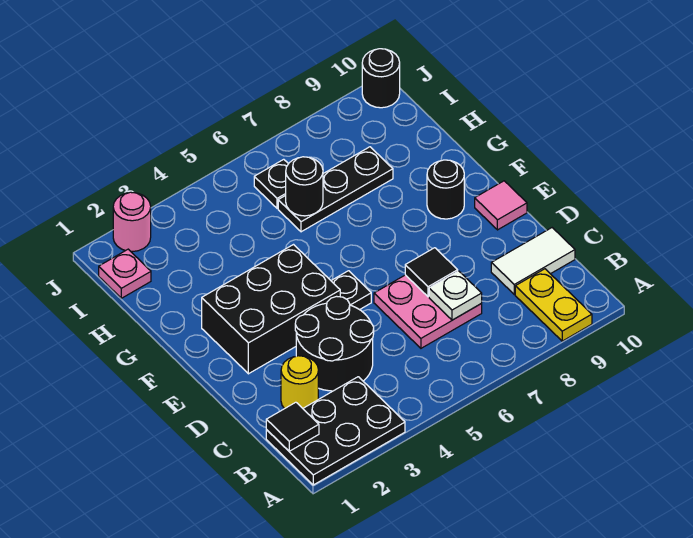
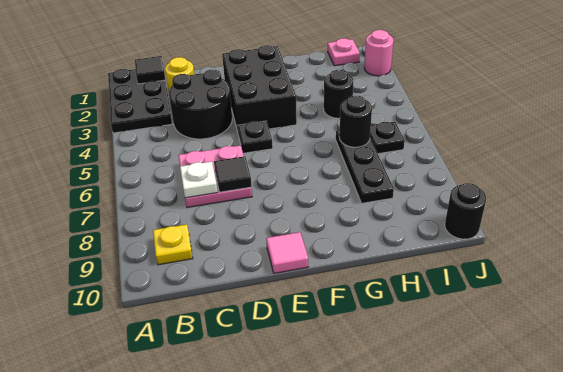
yellow 1x2 plate [515,269,592,341] -> yellow 1x1 plate [153,224,193,265]
white 1x2 tile [491,228,575,294] -> none
black 1x1 round brick [427,160,464,219] -> black 1x1 round brick moved to [324,70,353,118]

